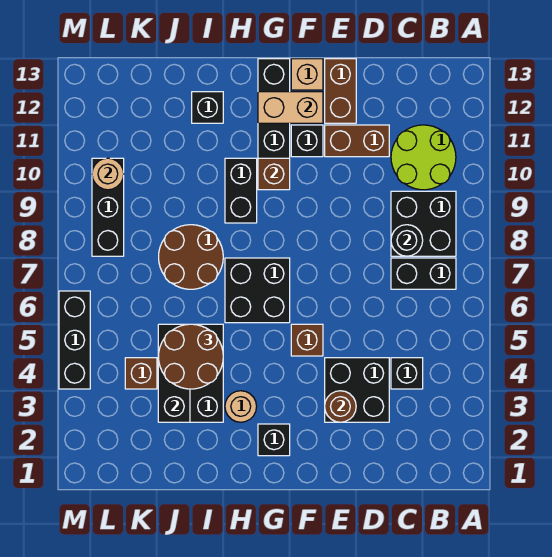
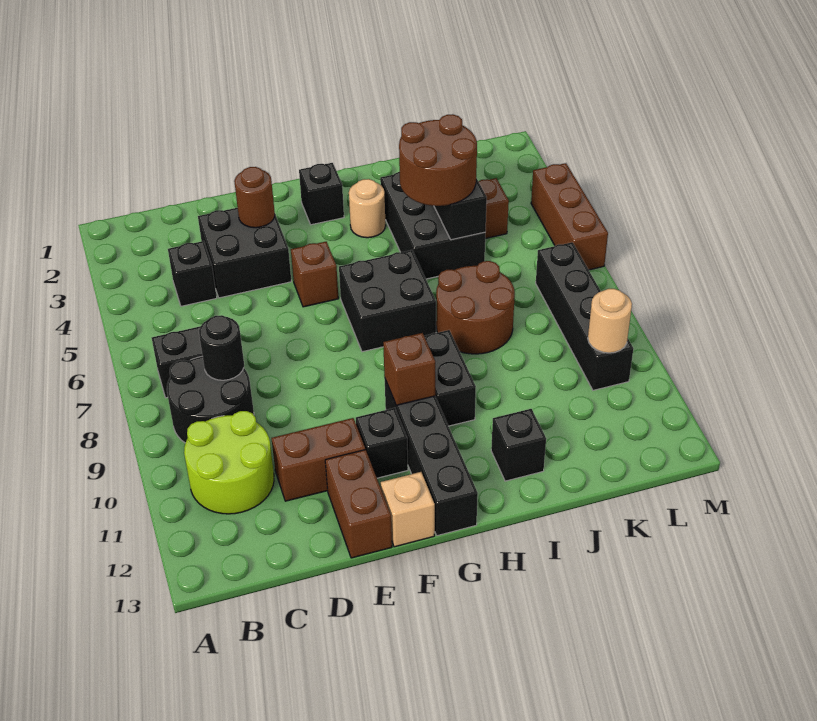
black 2x2 brick [391,191,456,256] -> black 2x2 round brick [167,356,254,443]
tan 1x2 brick [258,92,323,123] -> none
black 1x3 brick [92,158,124,256] -> black 1x4 brick [536,242,633,390]
black 1x3 brick [59,291,90,389] -> brown 1x3 brick [531,163,608,270]

